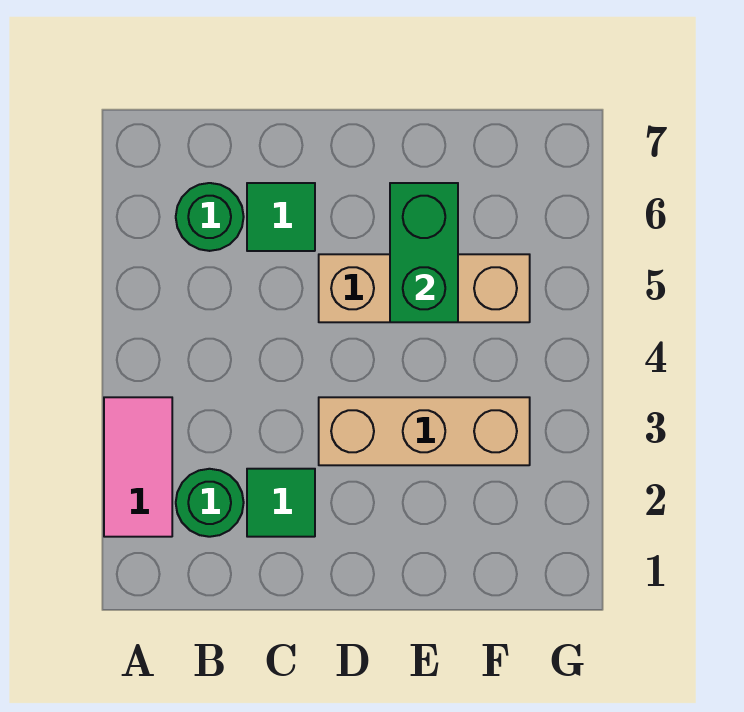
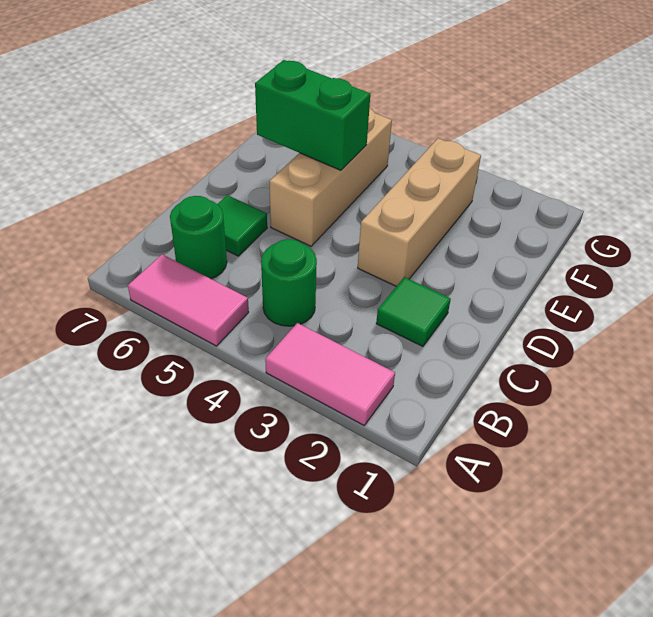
none -> pink 1x2 tile [128,254,249,346]
green 1x1 round brick [176,469,244,537] -> green 1x1 round brick moved to [261,239,317,326]

